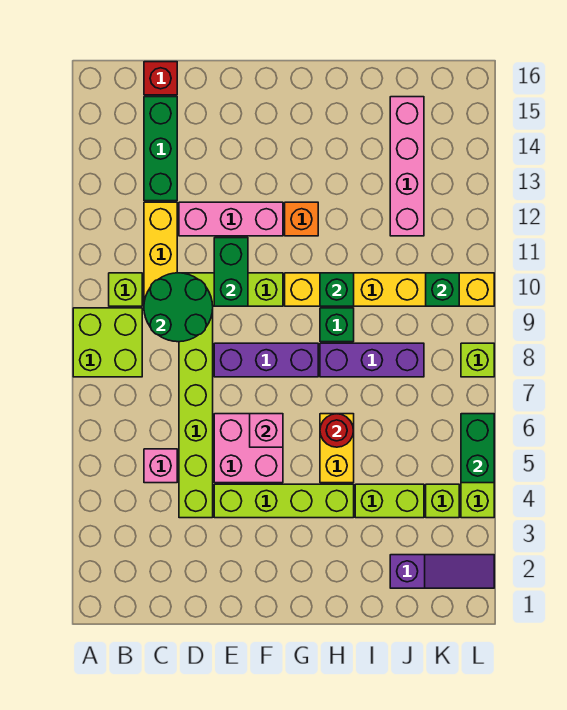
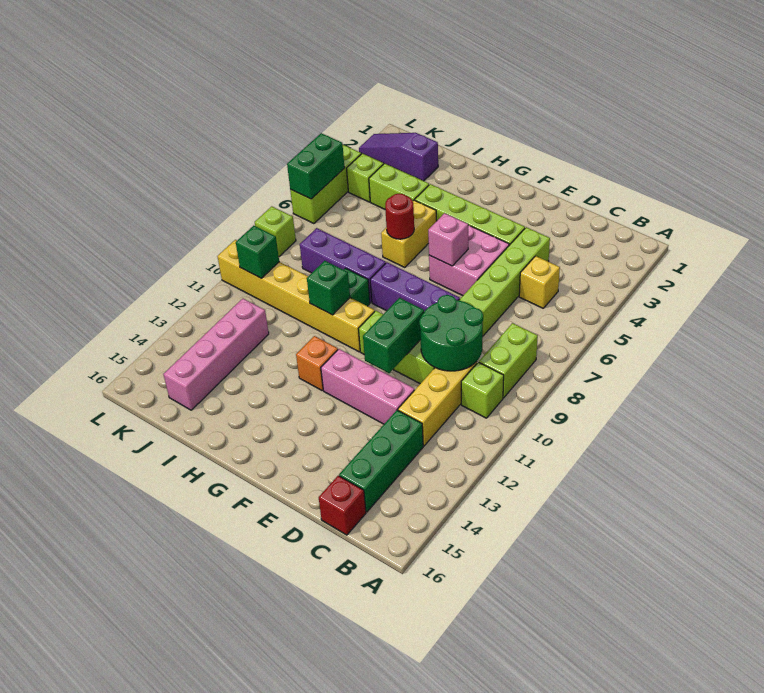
lime 2x2 brick [73,308,142,377] -> lime 1x2 brick [479,323,538,398]
pink 1x1 brick [144,449,177,483] -> yellow 1x1 brick [519,256,560,308]

